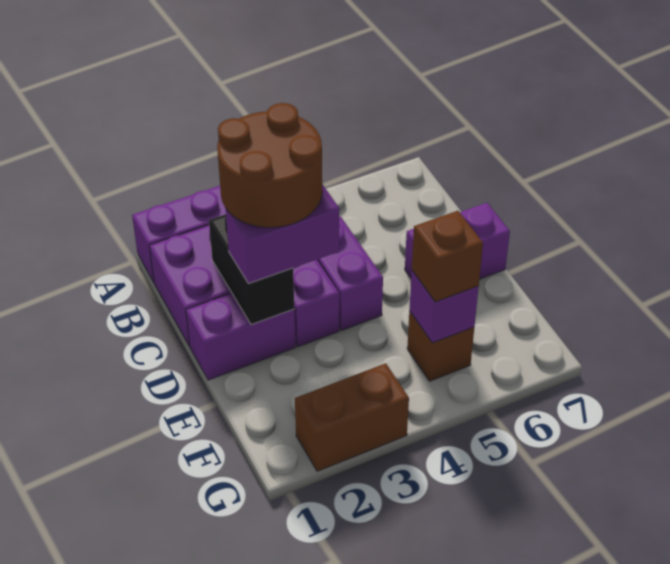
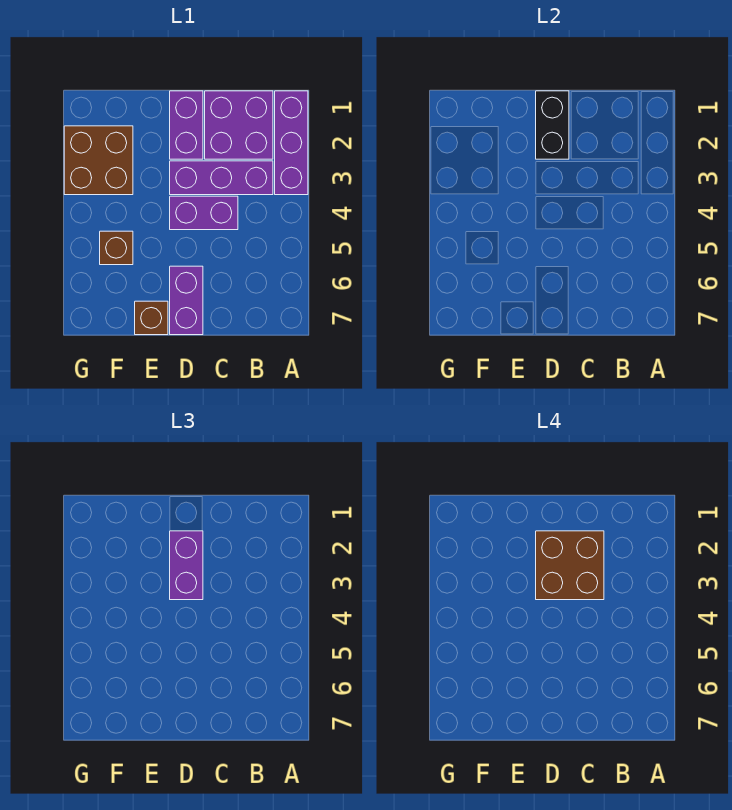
black 1x2 brick [209,214,294,325] -> black 1x2 brick turned to [536,91,569,159]
brown 2x2 round brick [217,103,322,228] -> brown 2x2 brick [536,531,604,600]
purple 1x1 brick [409,271,479,343] -> none
brown 1x1 brick [412,211,483,302] -> brown 1x1 brick moved to [135,301,168,335]
brown 1x2 brick [295,363,409,471] -> brown 2x2 brick [64,126,133,195]

